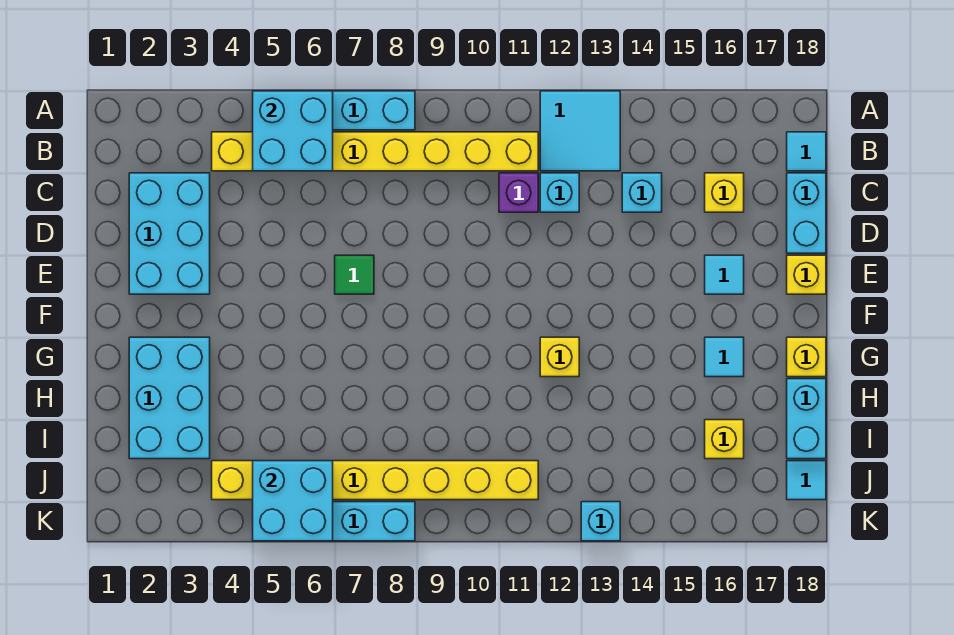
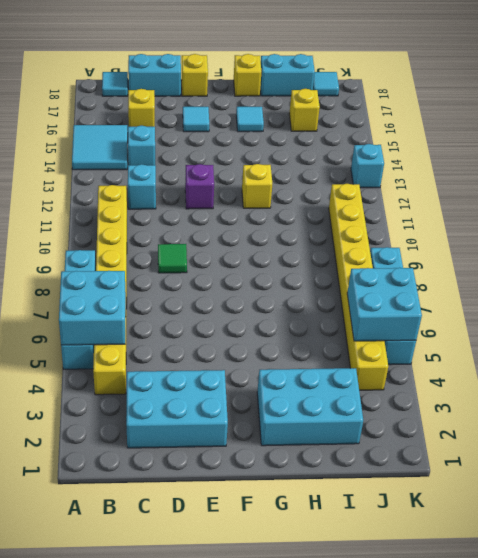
cyan 2x2 tile [540,91,620,171] -> cyan 2x2 tile moved to [72,125,128,170]
purple 1x1 brick [499,173,538,212] -> purple 1x1 brick moved to [185,164,214,209]
green 1x1 tile [335,255,374,294] -> green 1x1 tile moved to [158,244,187,273]

